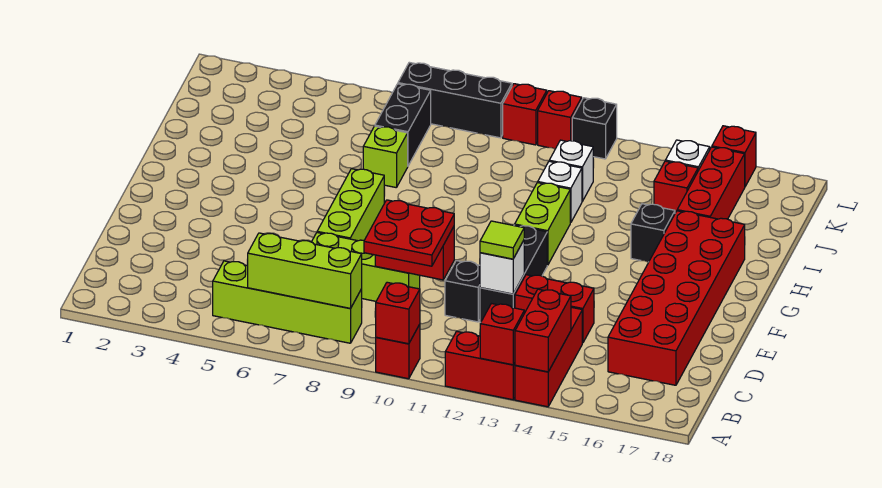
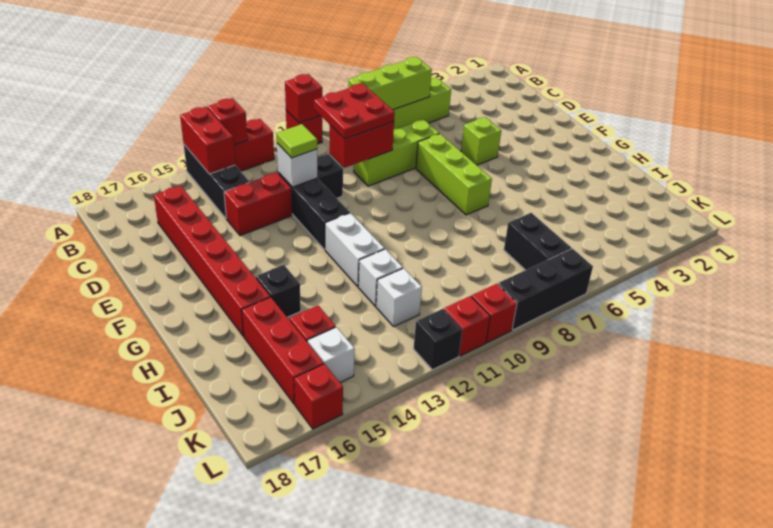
red 1x3 brick [515,307,582,407] -> black 1x3 brick [184,145,249,218]
red 2x6 brick [608,211,745,385] -> red 1x6 brick [154,186,270,336]
lime 1x2 brick [515,183,570,265] -> white 1x2 brick [325,213,384,286]
lime 1x1 brick [363,126,408,188] -> lime 1x1 brick moved to [461,117,501,165]

